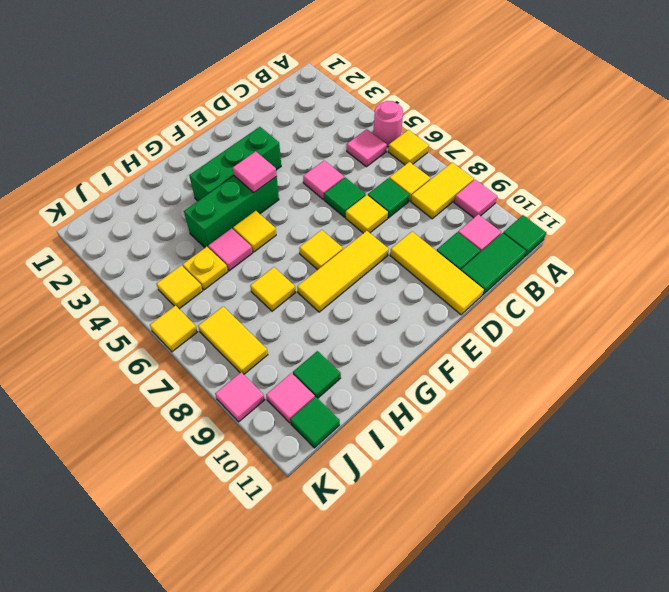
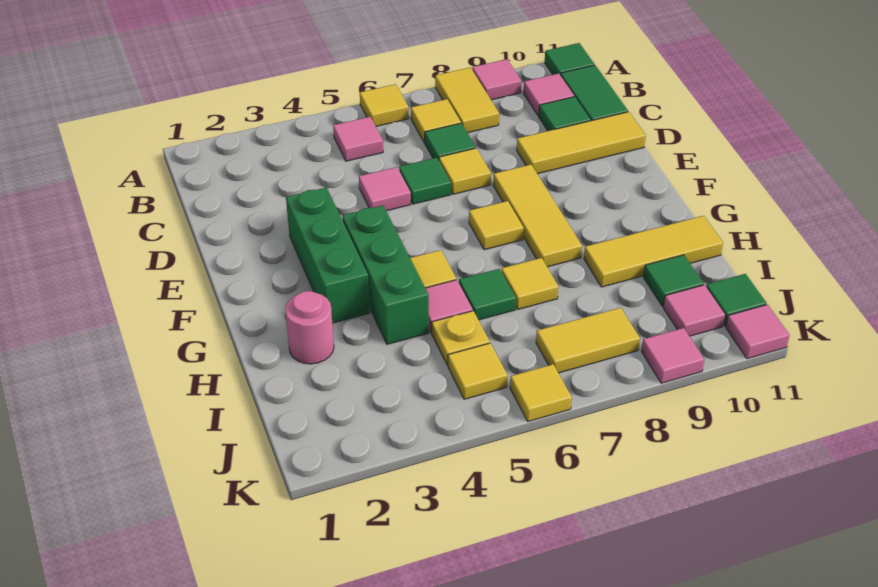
pink 1x1 round brick [373,101,403,147] -> pink 1x1 round brick moved to [285,291,334,364]
pink 1x1 tile [233,151,277,192] -> pink 1x1 tile moved to [726,305,790,359]
none -> green 1x1 tile [459,269,516,320]
none -> yellow 1x3 tile [584,216,723,287]

